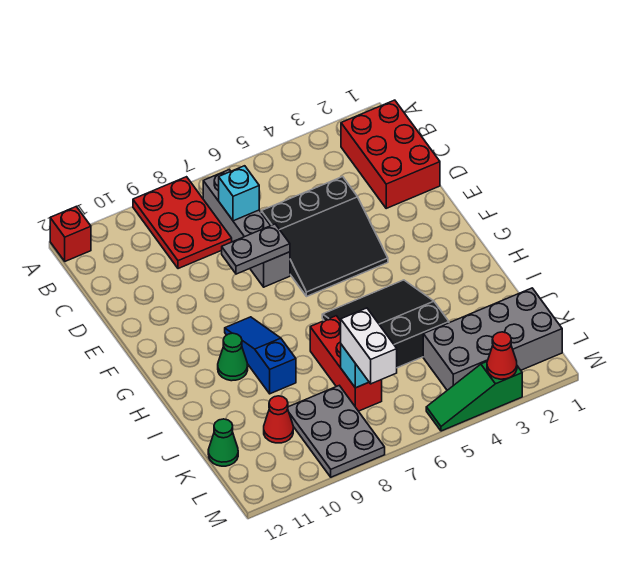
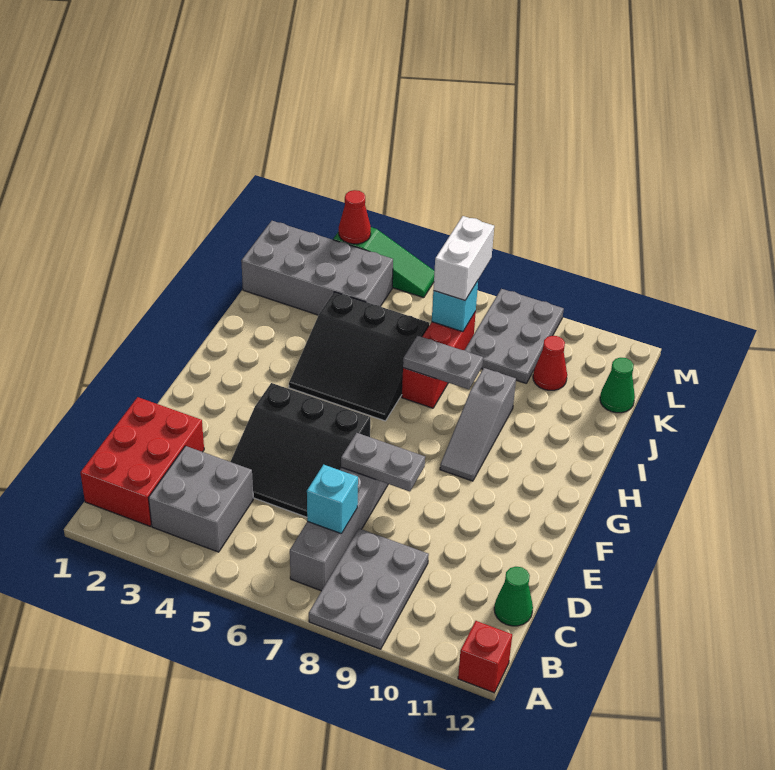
red 2x3 plate [133,177,232,269] -> grey 2x3 plate [309,529,429,649]
none -> grey 2x2 brick [149,446,253,552]
black 3x3 slope [261,177,388,297] -> black 3x3 slope turned to [231,383,370,517]
blue 1x3 slope [225,317,296,394] -> grey 1x3 slope [440,368,516,481]
green 1x1 cone [218,333,248,381] -> green 1x1 cone moved to [494,567,533,626]
none -> grey 1x2 plate [403,336,483,389]

